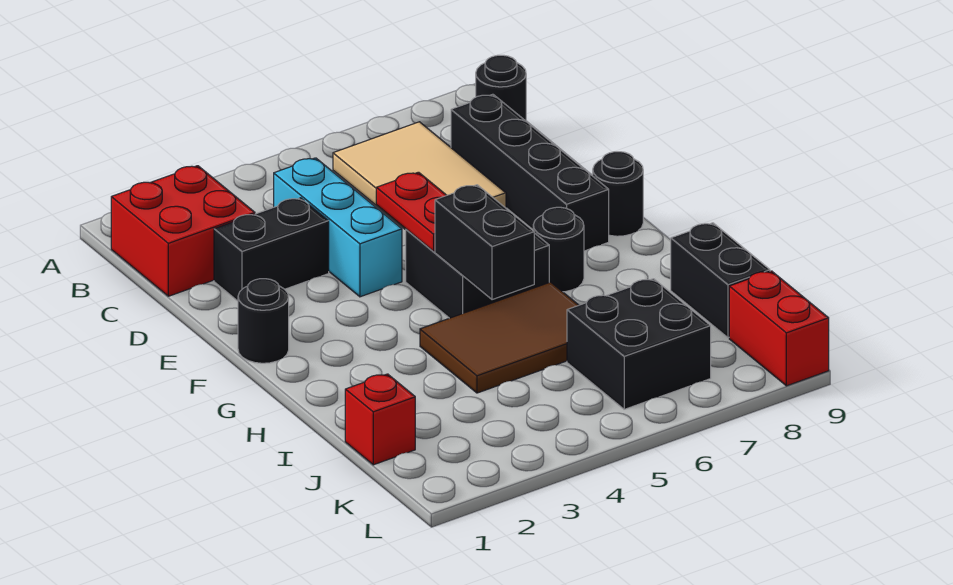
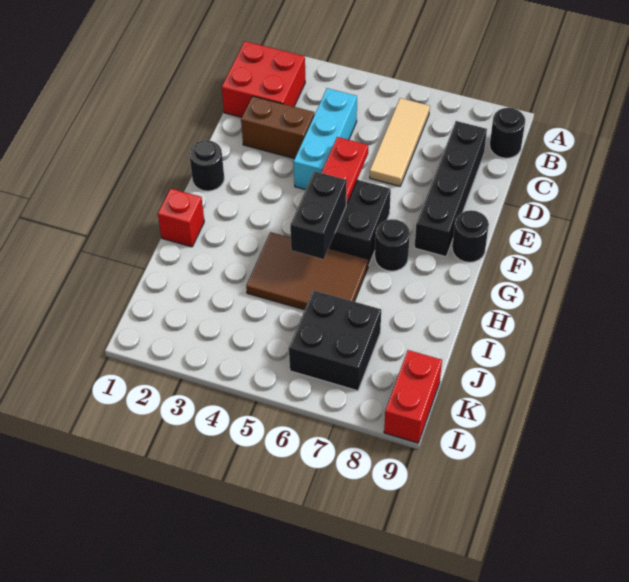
tan 2x3 tile [333,122,506,230] -> tan 1x3 tile [370,98,430,186]
black 1x2 brick [214,198,329,301] -> brown 1x2 brick [241,96,314,159]
black 1x2 brick [671,223,770,338] -> none
red 1x1 brick [345,374,415,465] -> red 1x1 brick moved to [158,189,204,247]

